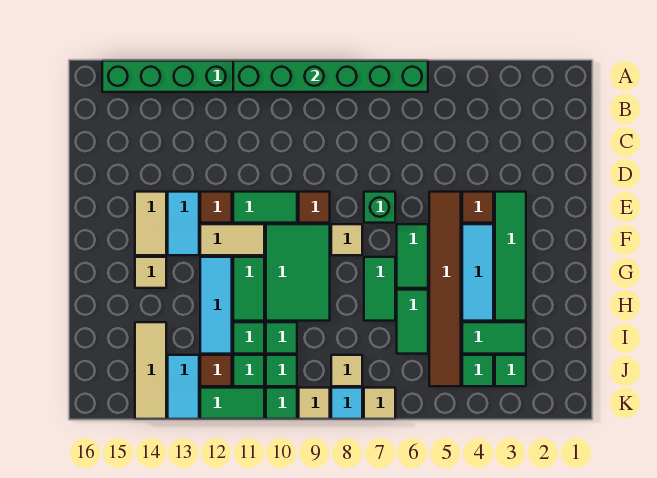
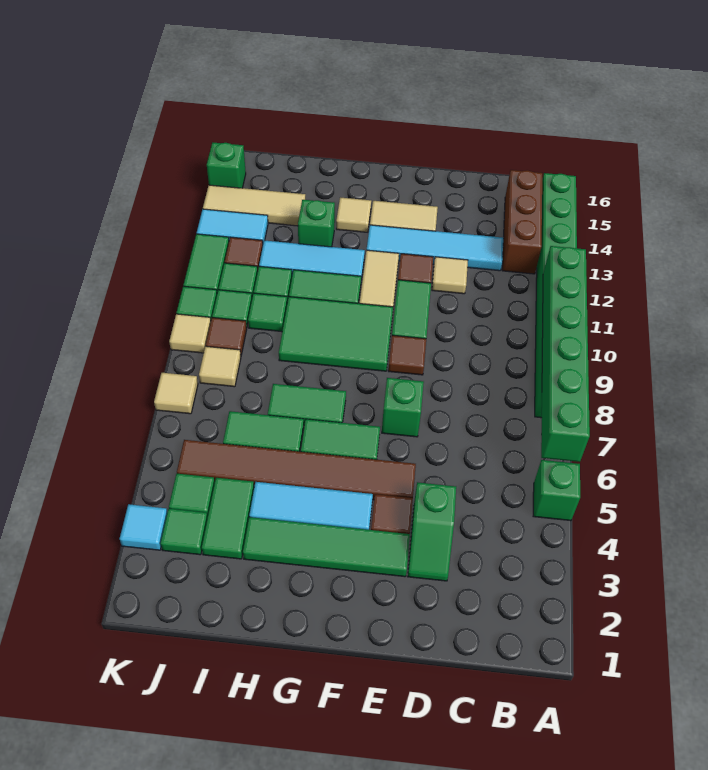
none -> green 1x1 brick [533,460,580,521]
none -> brown 1x3 brick [502,170,542,274]
none -> green 1x2 slope [408,482,456,581]
cyan 1x2 tile [168,192,199,255] -> cyan 1x4 tile [367,225,503,271]
tan 1x1 tile [331,224,362,255] -> tan 1x1 tile moved to [432,257,468,294]
none -> green 1x1 brick [298,200,335,247]
none -> brown 1x1 tile [206,318,247,355]
cyan 1x1 tile [331,388,362,419] -> cyan 1x1 tile moved to [120,504,167,550]
none -> green 1x1 brick [207,142,246,188]

